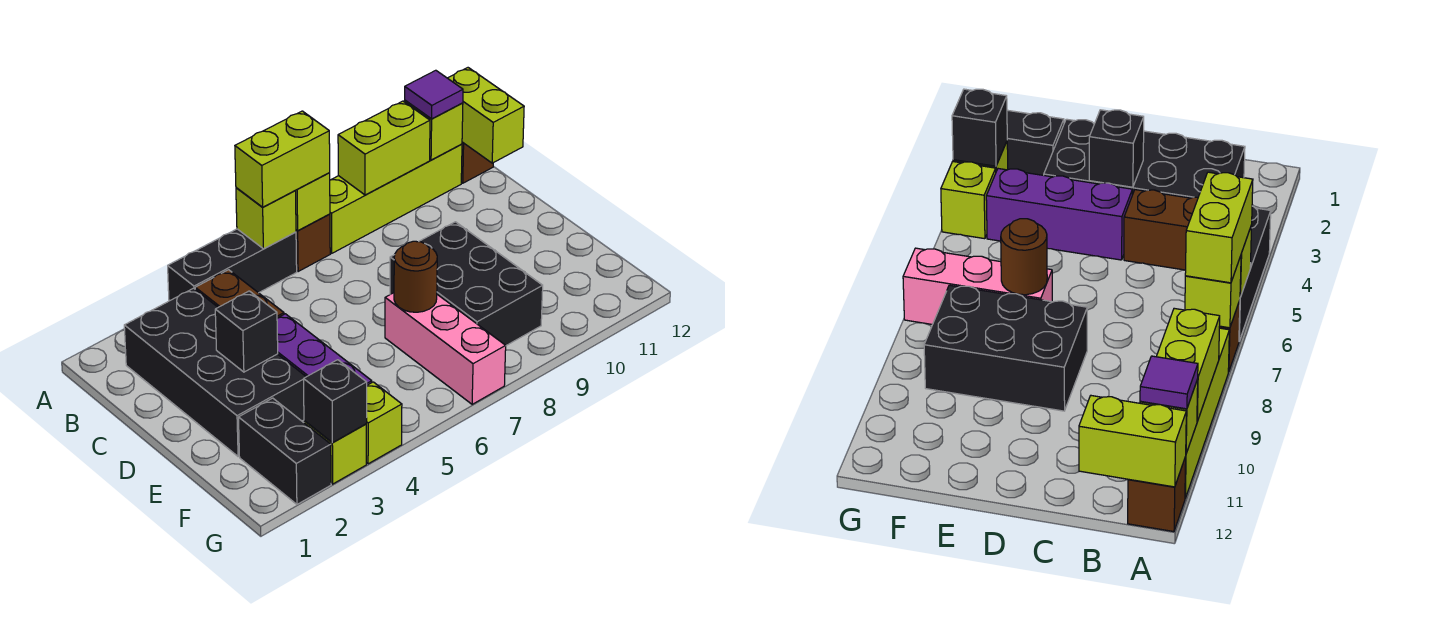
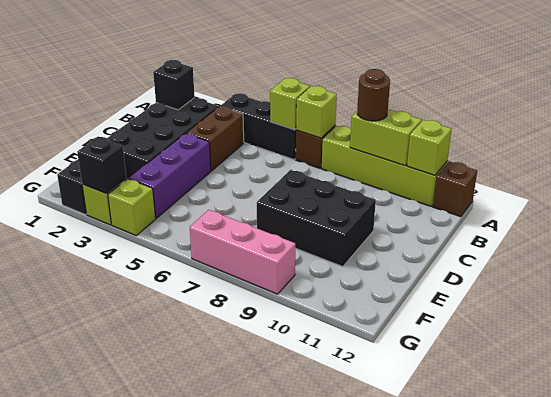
lime 1x2 brick [235,111,330,207] -> none
purple 1x1 tile [405,70,463,119] -> none
lime 1x2 brick [448,68,524,163] -> none
black 1x1 brick [215,291,278,372] -> black 1x1 brick moved to [153,60,195,110]
black 2x3 brick [390,222,543,346] -> black 2x3 brick turned to [257,170,376,267]
pink 1x3 brick [385,293,506,404] -> pink 1x3 brick turned to [190,210,295,294]
brown 1x1 round brick [394,241,437,312] -> brown 1x1 round brick moved to [357,69,390,121]

